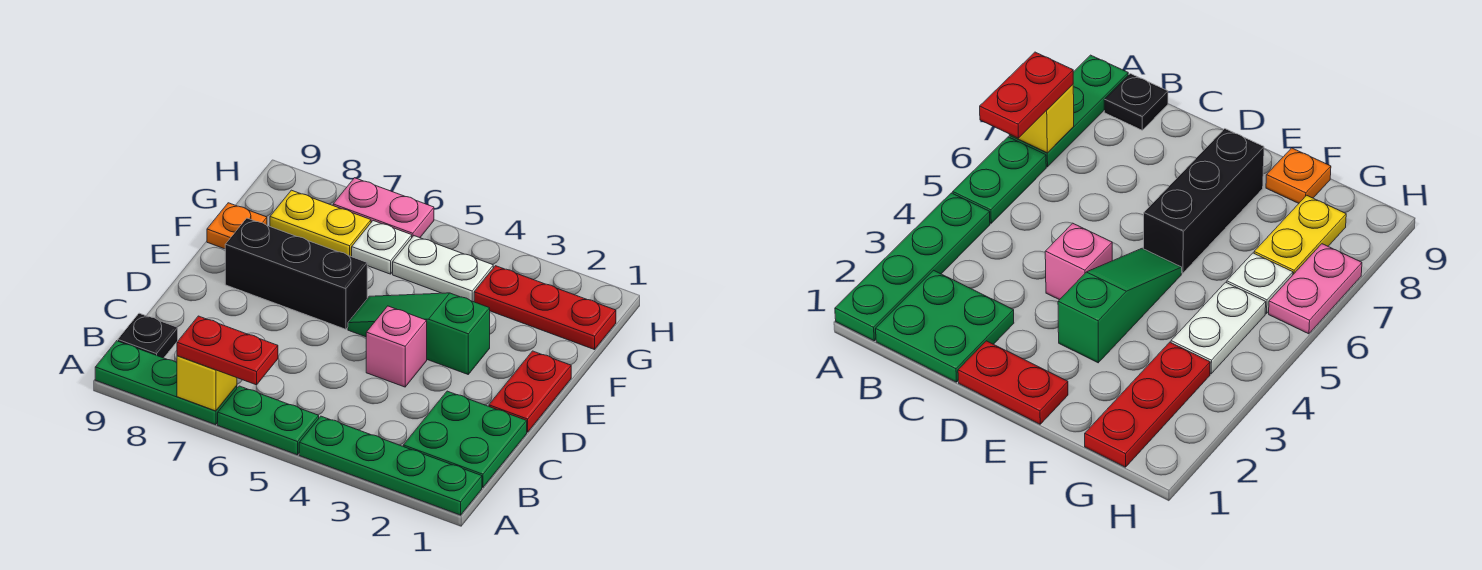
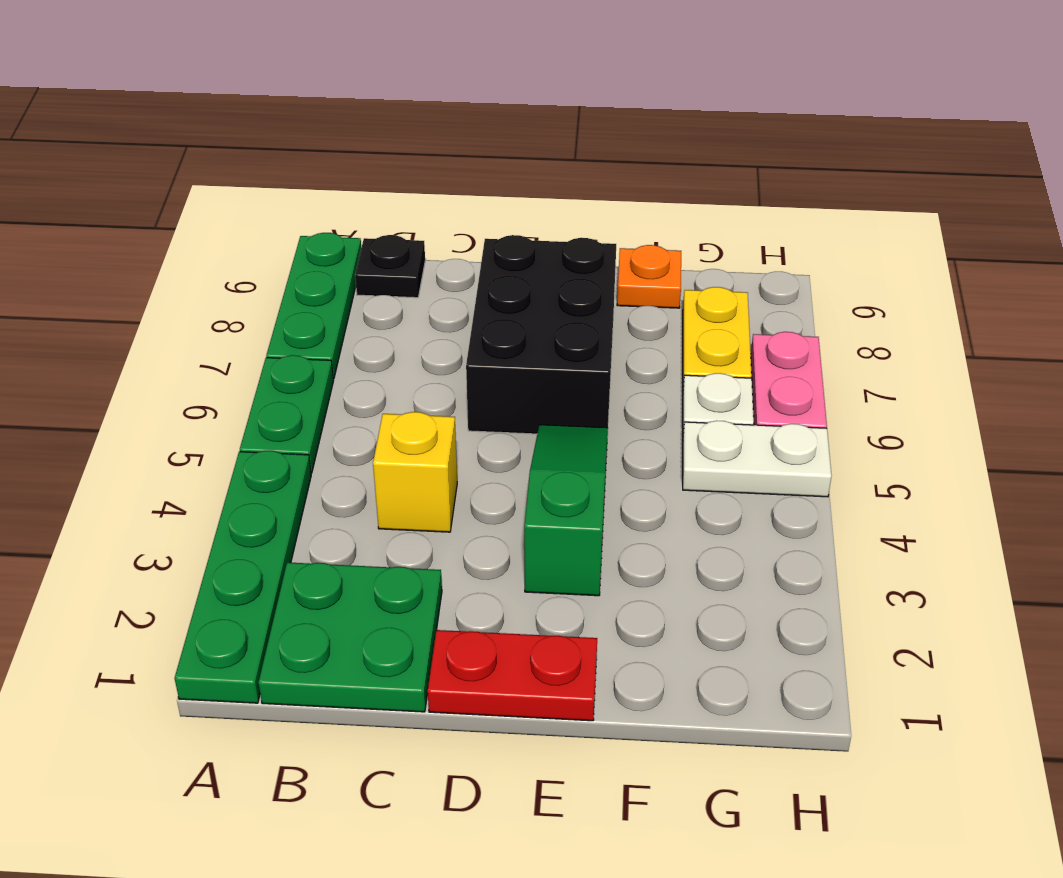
red 1x2 plate [177,316,278,385] -> none
yellow 1x1 brick [177,356,237,411] -> yellow 1x1 brick moved to [373,412,457,532]
pink 1x1 brick [366,306,427,387] -> none
black 1x3 brick [225,218,367,329] -> black 2x3 brick [466,235,616,434]
red 1x3 plate [474,266,616,350] -> none
white 1x2 plate [393,236,493,302] -> white 1x2 plate turned to [683,420,832,497]

